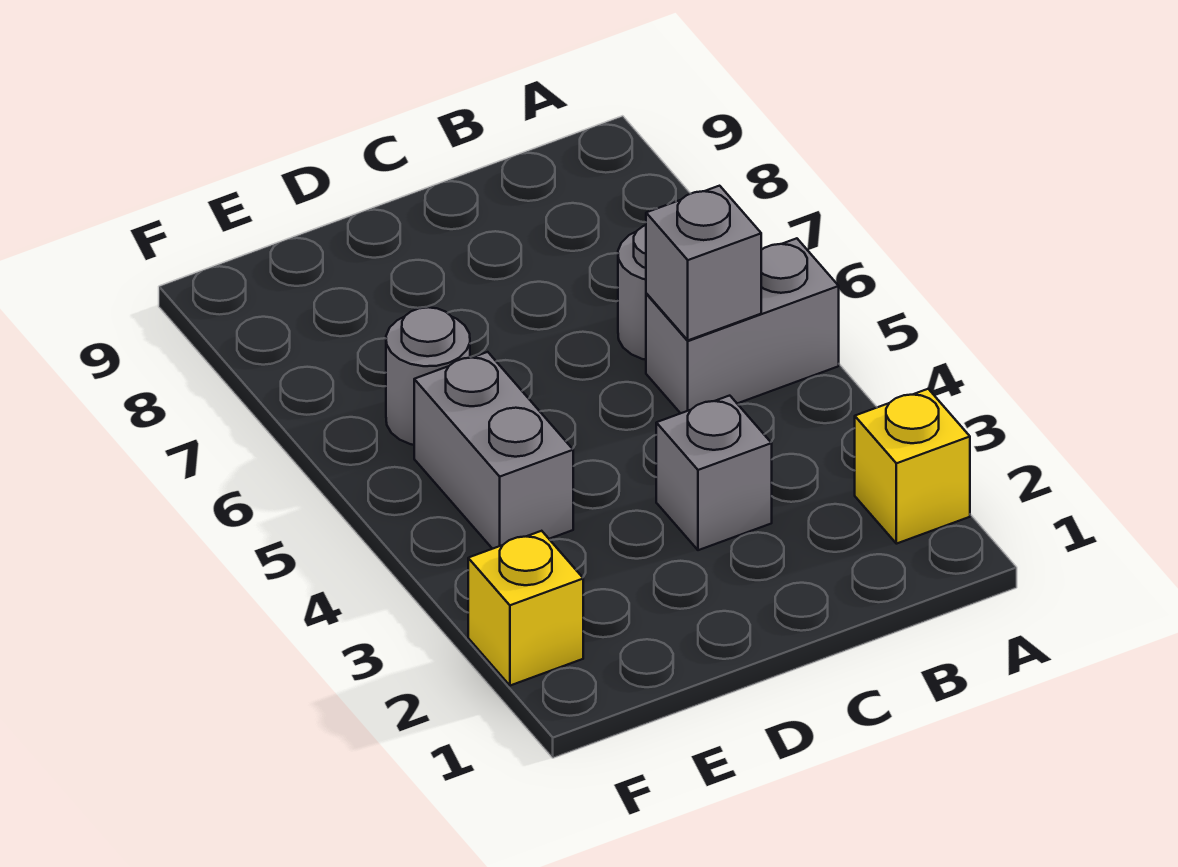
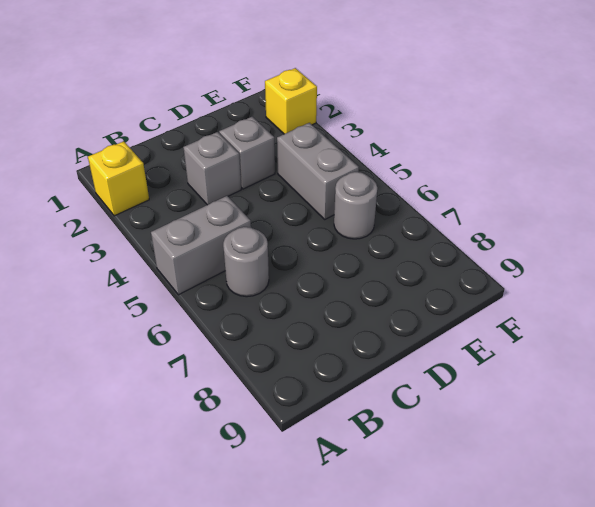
grey 1x1 brick [646,186,761,340] -> grey 1x1 brick moved to [219,117,275,189]

